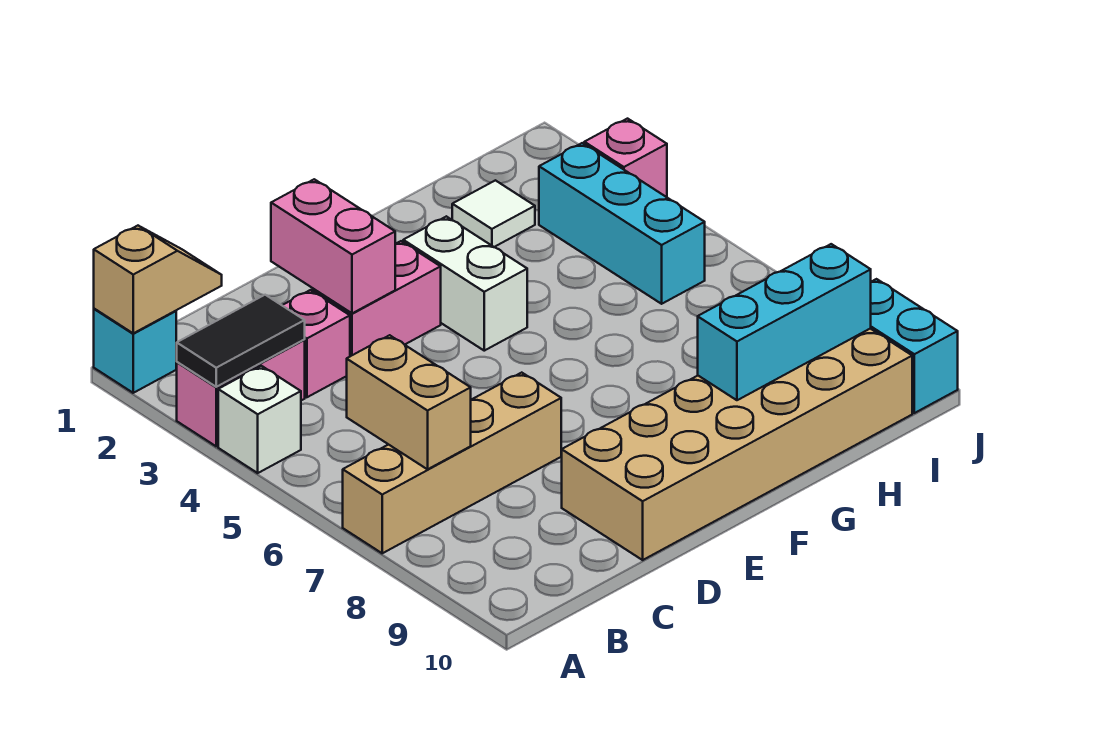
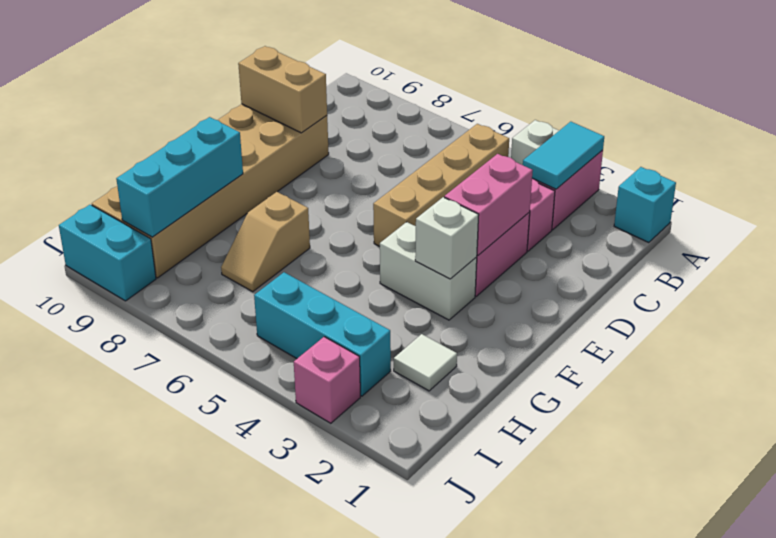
tan 1x2 slope [94,226,222,333] -> tan 1x2 slope moved to [221,192,310,292]
black 1x2 tile [176,295,305,387] -> cyan 1x2 tile [523,122,604,189]
tan 1x4 brick [343,373,561,553] -> tan 1x4 brick moved to [373,124,509,246]
tan 1x2 brick [347,335,471,469] -> tan 1x2 brick moved to [238,46,327,133]
pink 1x2 brick [271,179,395,313] -> pink 1x2 brick turned to [444,154,533,255]
none -> white 1x1 brick [415,197,479,279]

